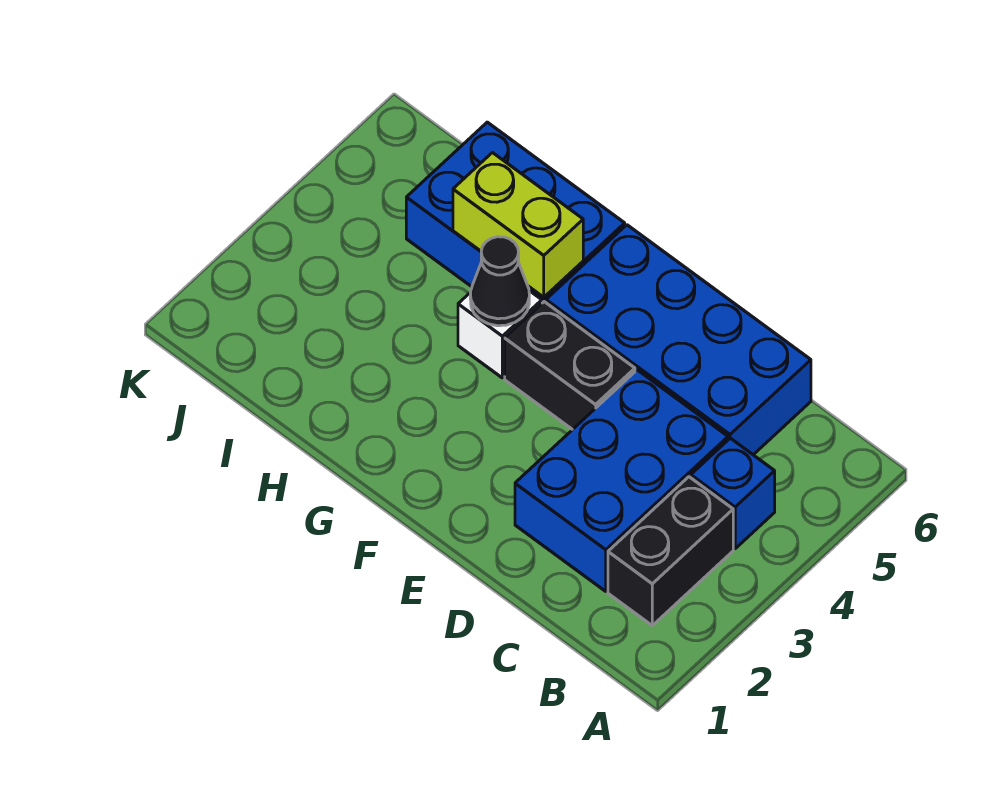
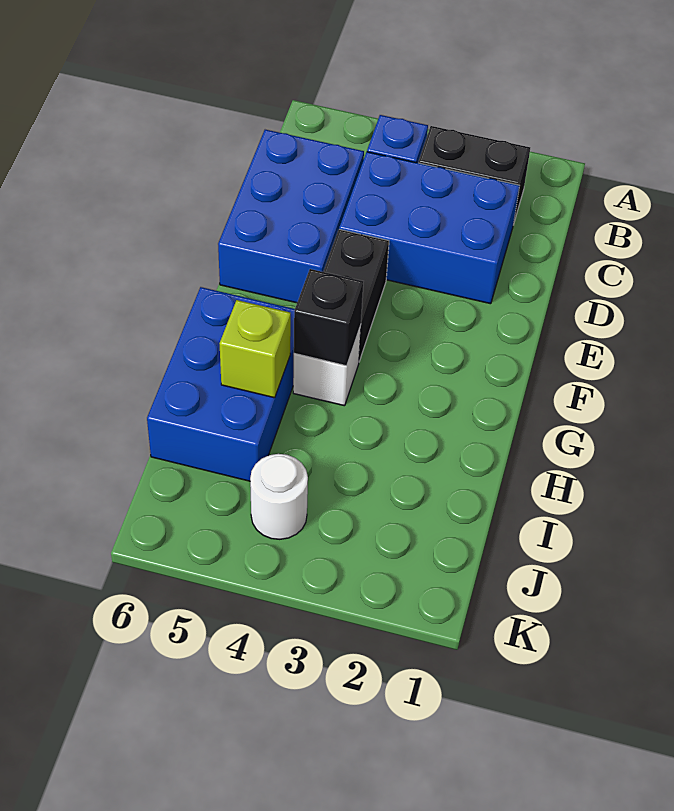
blue 2x4 brick [546,225,811,455] -> blue 2x3 brick [218,130,364,303]
black 1x1 cone [470,237,529,326] -> black 1x1 brick [294,269,363,366]
lime 1x2 brick [453,153,583,297] -> lime 1x1 brick [219,300,291,398]
none -> white 1x1 round brick [250,454,308,539]

